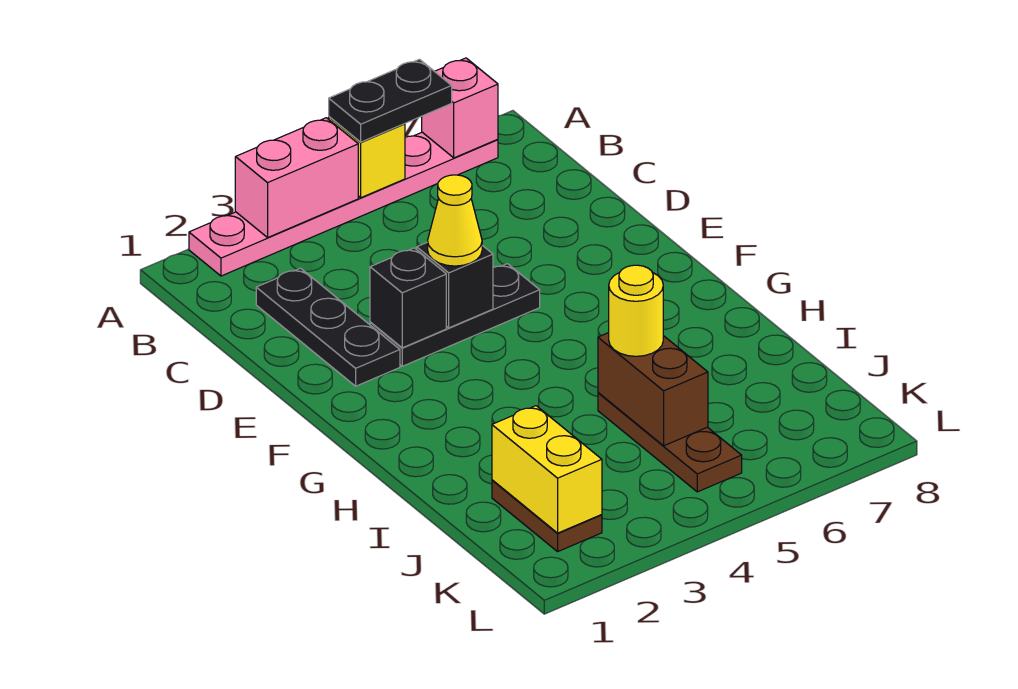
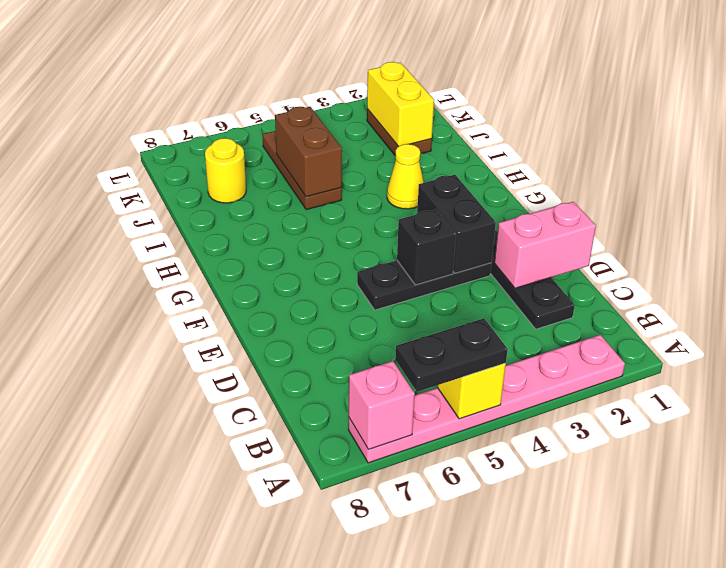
pink 1x2 brick [235,118,358,237] -> pink 1x2 brick moved to [494,202,596,288]
black 1x1 brick [370,248,446,348] -> black 1x2 brick [417,175,496,273]
yellow 1x1 cone [428,175,482,266] -> yellow 1x1 cone moved to [387,144,424,209]
yellow 1x1 round brick [609,265,663,356] -> yellow 1x1 round brick moved to [205,138,246,203]

